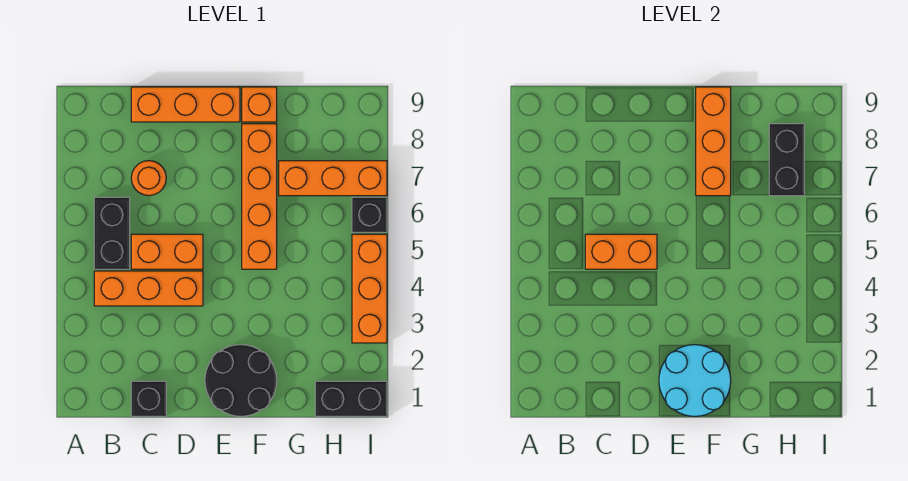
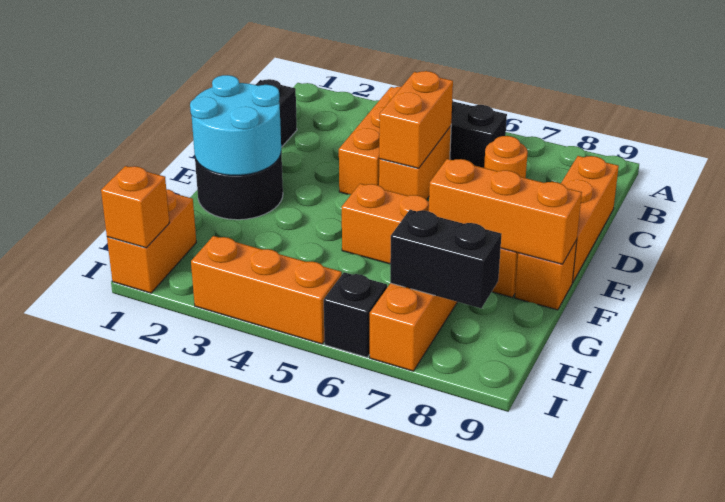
black 1x2 brick [315,381,387,416] -> orange 1x2 brick [107,189,196,293]
none -> orange 1x1 brick [101,166,169,248]

